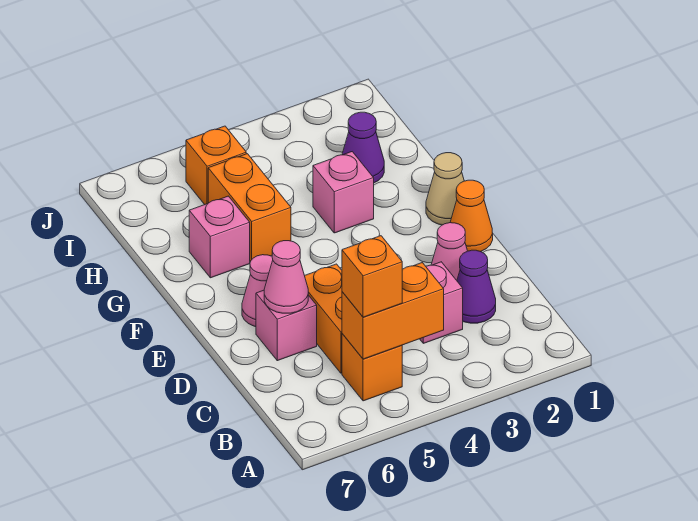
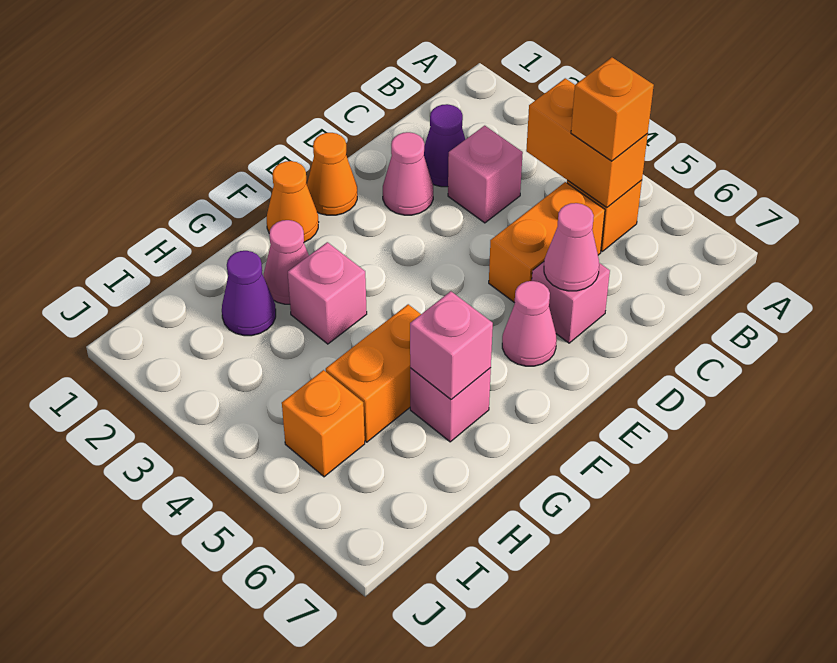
tan 1x1 cone [426,153,464,225] -> orange 1x1 cone [267,161,319,242]
none -> pink 1x1 cone [264,220,309,304]
none -> pink 1x1 brick [410,291,493,399]

